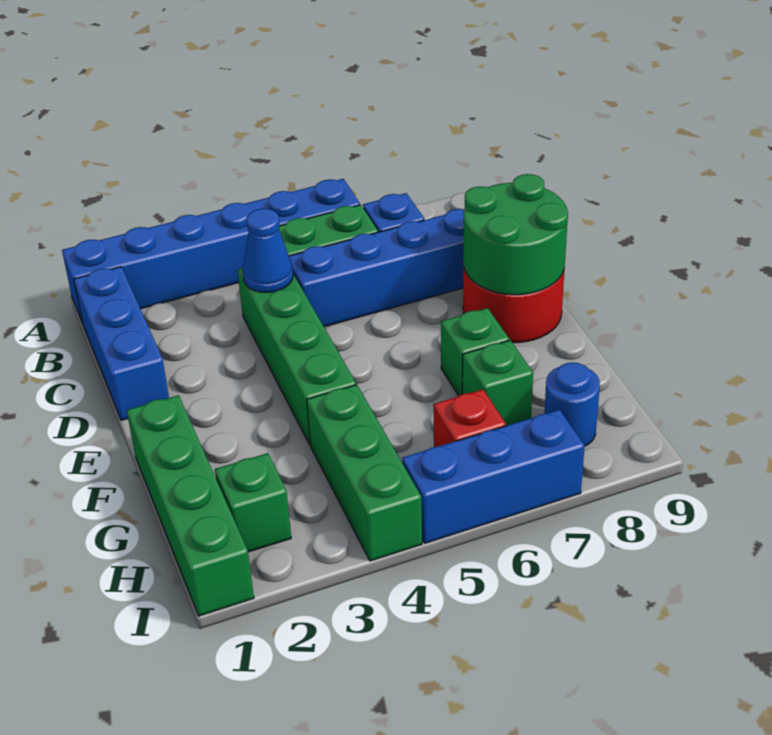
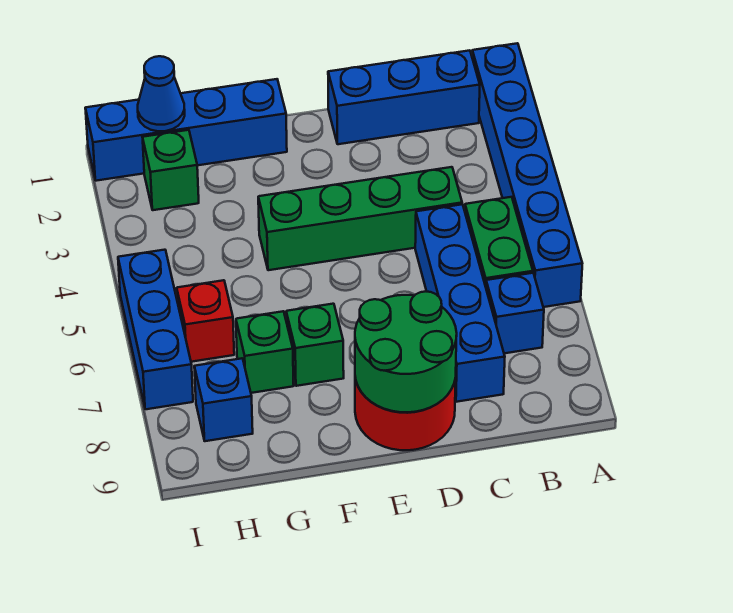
blue 1x1 cone [243,209,293,292] -> blue 1x1 cone moved to [138,56,185,131]
green 1x4 brick [127,395,254,616] -> blue 1x4 brick [85,79,287,181]
green 1x3 brick [307,385,422,561] -> none
blue 1x1 round brick [544,362,600,446] -> blue 1x1 brick [194,358,253,441]

